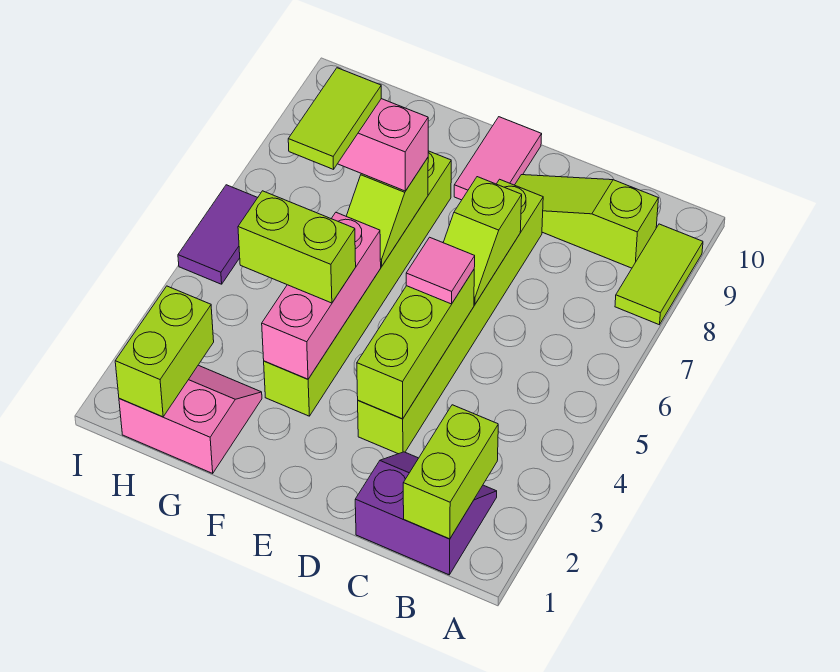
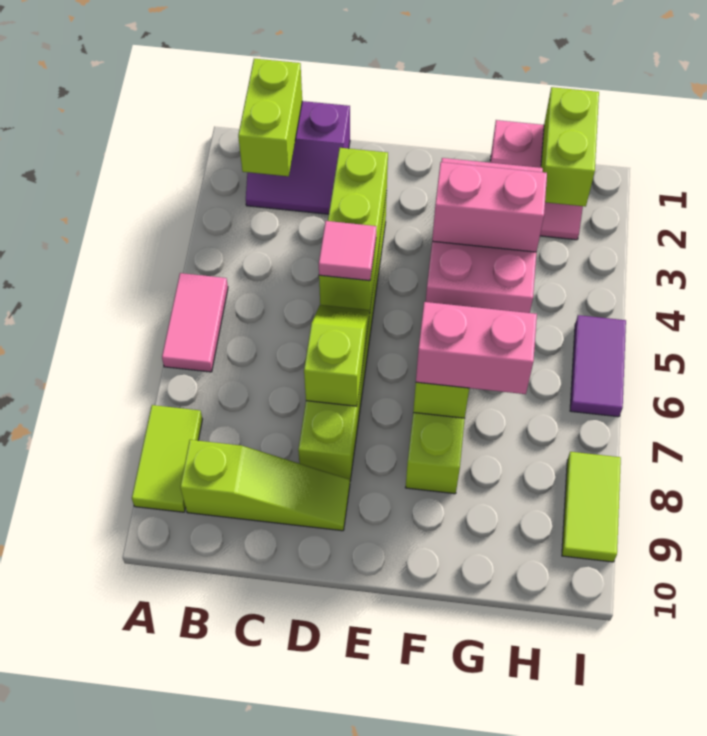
pink 1x2 tile [454,117,542,200] -> pink 1x2 tile moved to [162,273,228,372]
pink 1x3 brick [262,213,381,379] -> pink 2x3 brick [426,158,543,313]
lime 1x2 brick [238,191,356,303] -> pink 1x2 brick [432,162,547,252]
lime 1x2 tile [288,68,381,169] -> lime 1x2 tile moved to [562,452,621,562]

